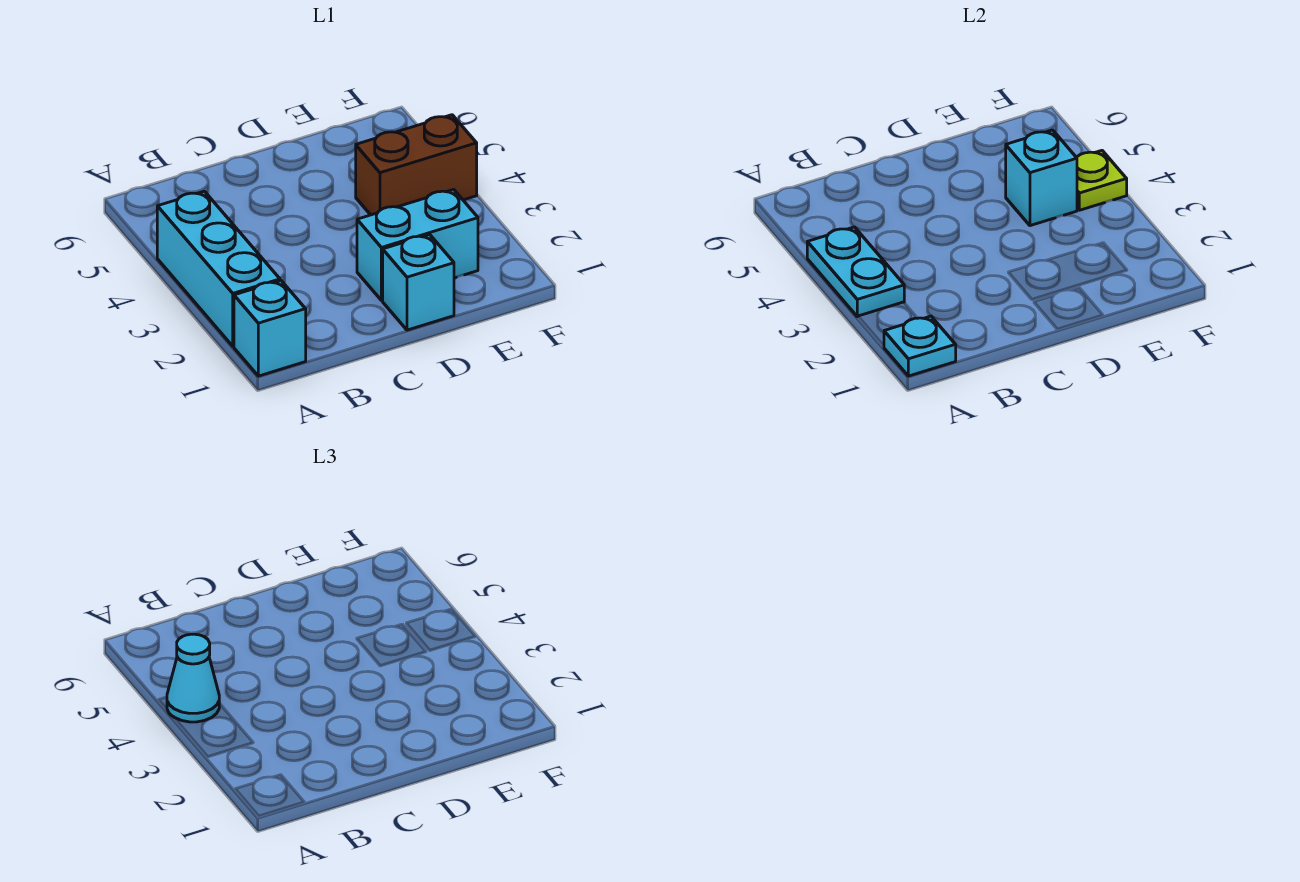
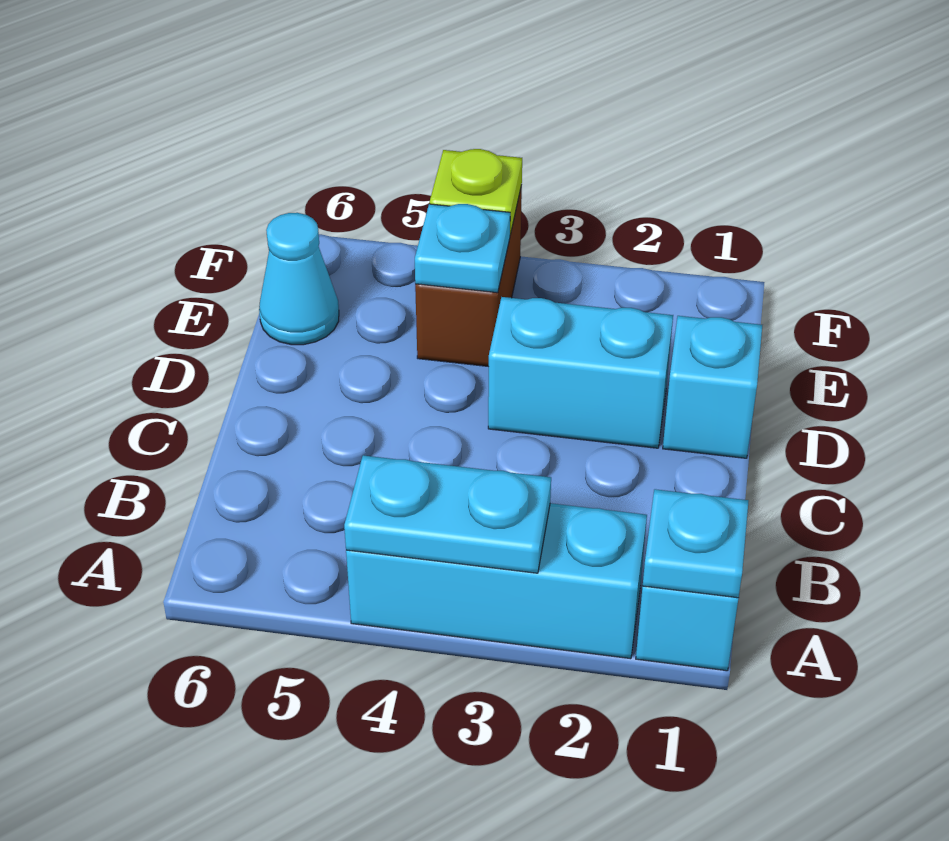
cyan 1x1 cone [167,634,219,722] -> cyan 1x1 cone moved to [259,213,339,345]
cyan 1x2 brick [357,189,478,300] -> cyan 1x2 brick turned to [488,297,673,448]
cyan 1x1 brick [1006,130,1077,226] -> cyan 1x1 plate [415,204,510,293]

